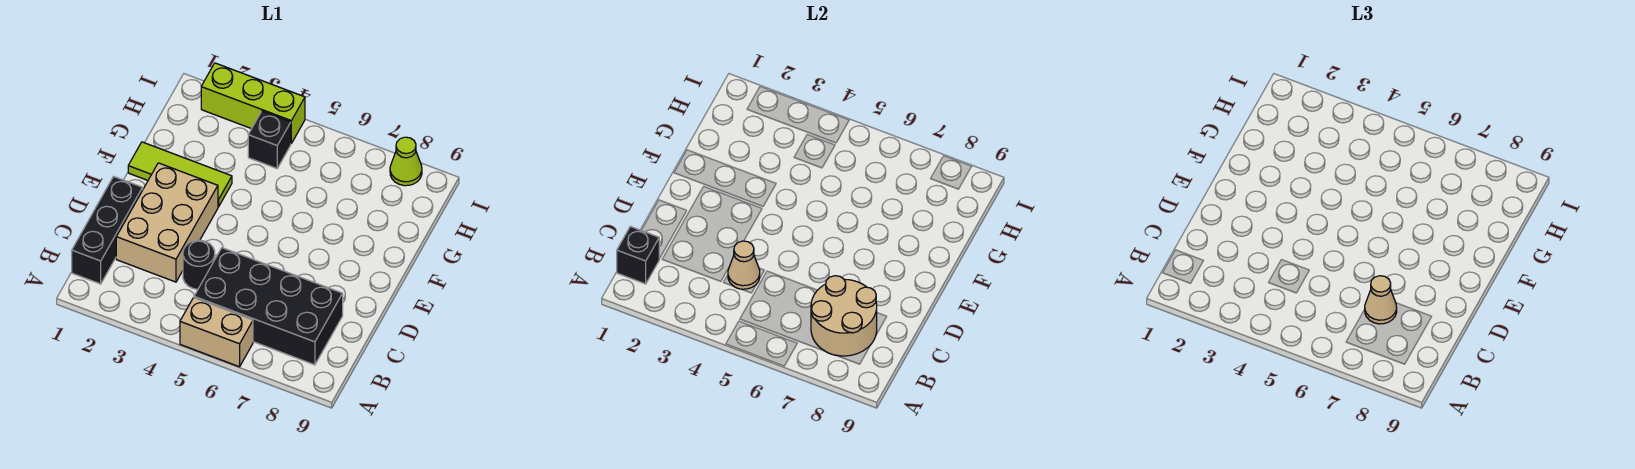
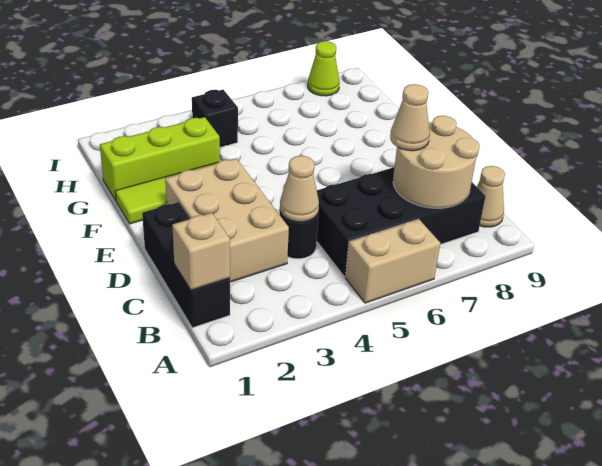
black 1x1 brick [617,226,660,284] -> tan 1x1 brick [172,213,230,290]
none -> tan 1x1 cone [477,166,505,227]
lime 1x3 brick [201,63,305,143] -> lime 1x3 brick moved to [100,117,220,200]

